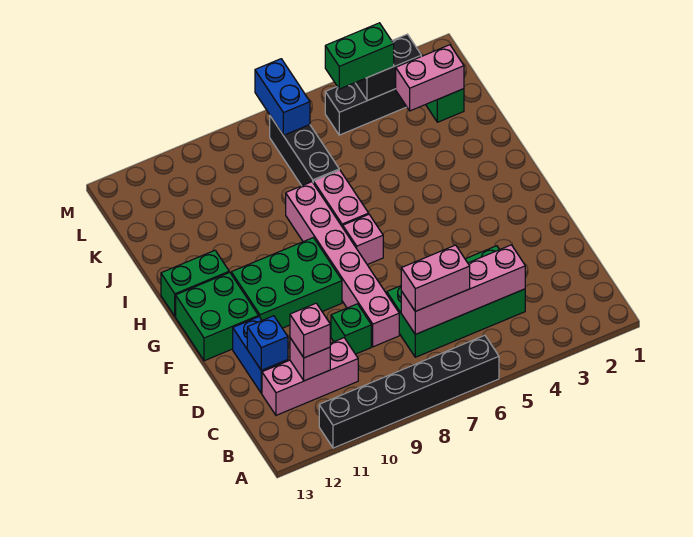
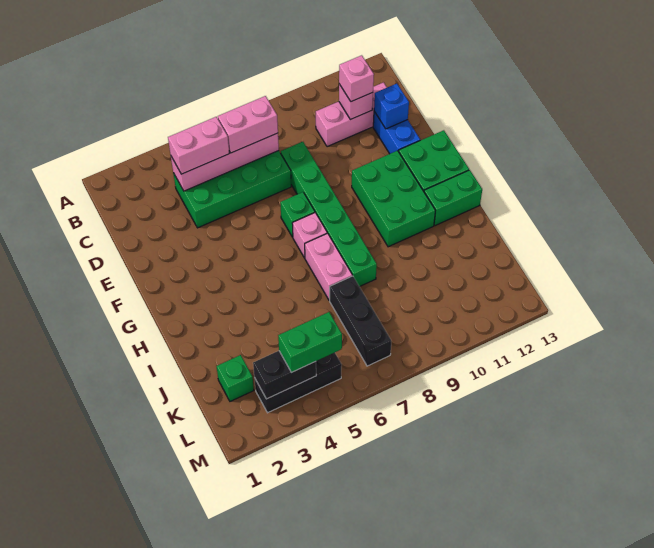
black 1x6 brick [319,335,499,448] -> none
pink 1x6 brick [286,182,399,347] -> green 1x6 brick [281,142,377,287]
green 1x1 brick [331,304,371,354] -> green 1x1 brick moved to [280,192,315,237]
green 2x3 brick [231,238,342,328] -> green 2x3 brick turned to [352,151,435,247]
pink 1x2 brick [396,45,464,111] -> pink 1x2 brick moved to [168,117,229,174]
blue 1x2 brick [255,59,310,135] -> none

